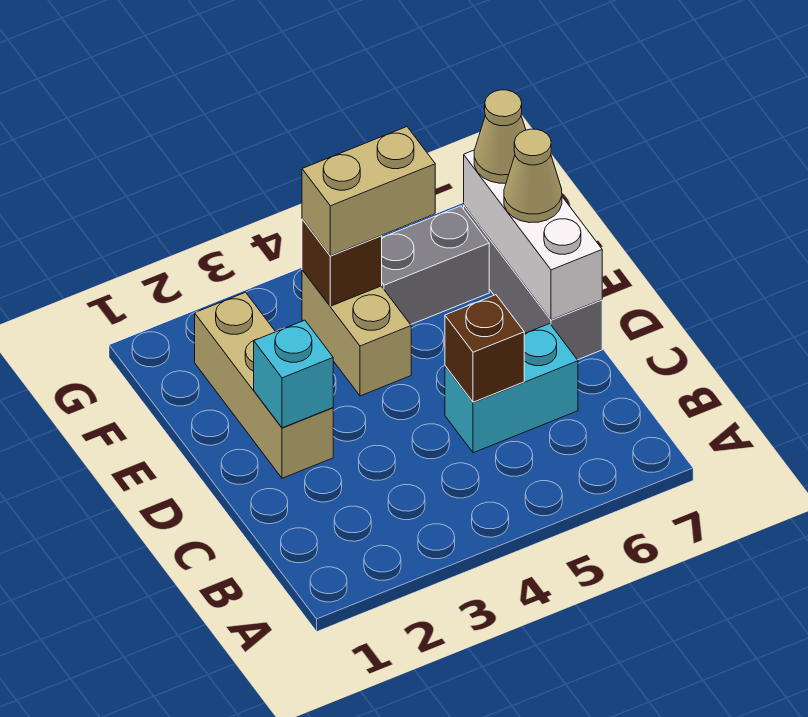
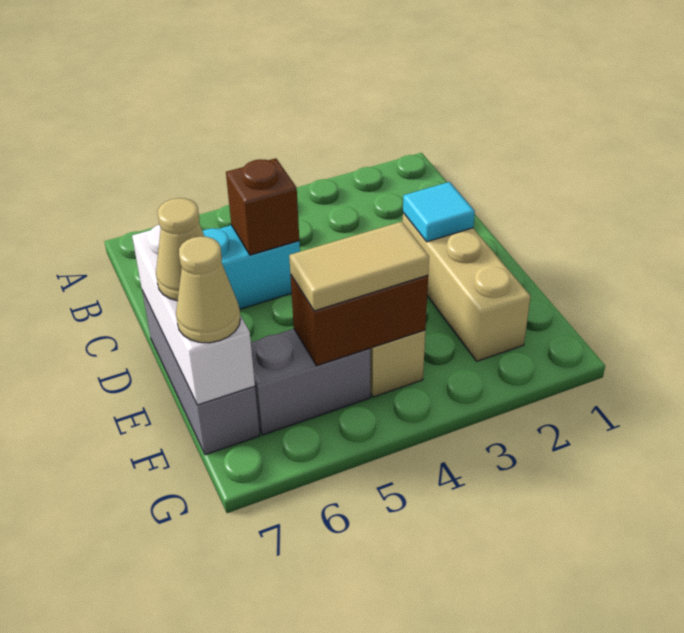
cyan 1x1 brick [254,320,333,428] -> cyan 1x1 tile [403,182,475,242]
brown 1x1 brick [302,219,382,306] -> brown 1x2 brick [291,275,428,366]
tan 1x2 brick [302,127,435,256] -> tan 1x2 tile [289,222,429,311]

